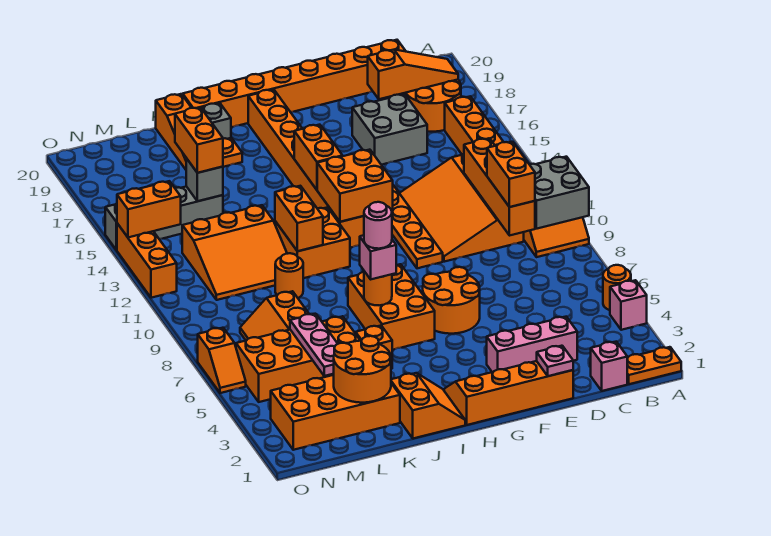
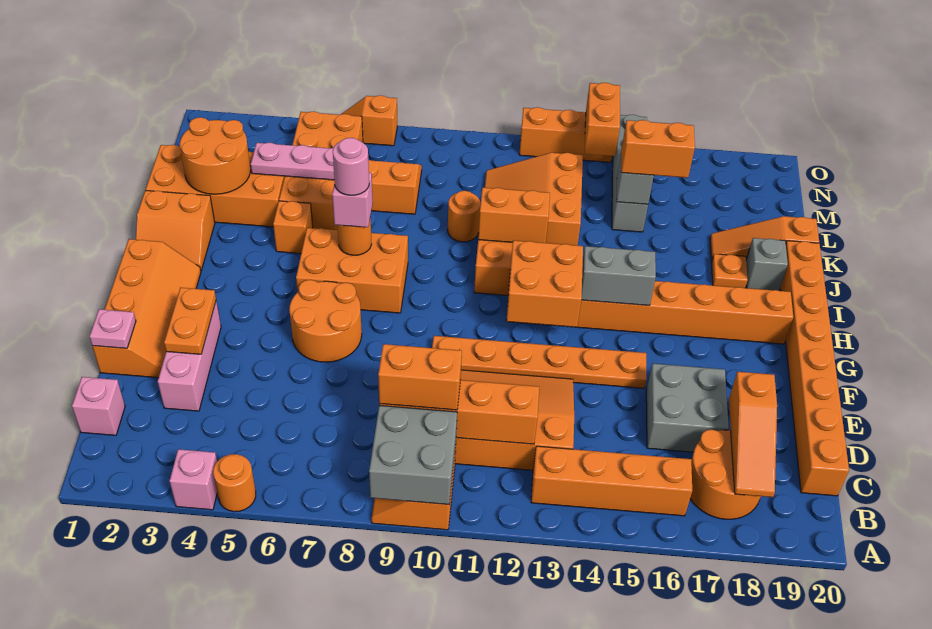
orange 1x2 plate [627,347,681,384] -> orange 1x2 plate moved to [164,288,216,354]
orange 1x2 brick [294,125,342,190] -> grey 1x2 brick [581,246,656,305]
orange 2x4 brick [271,375,400,450] -> orange 2x4 brick turned to [146,145,285,227]

